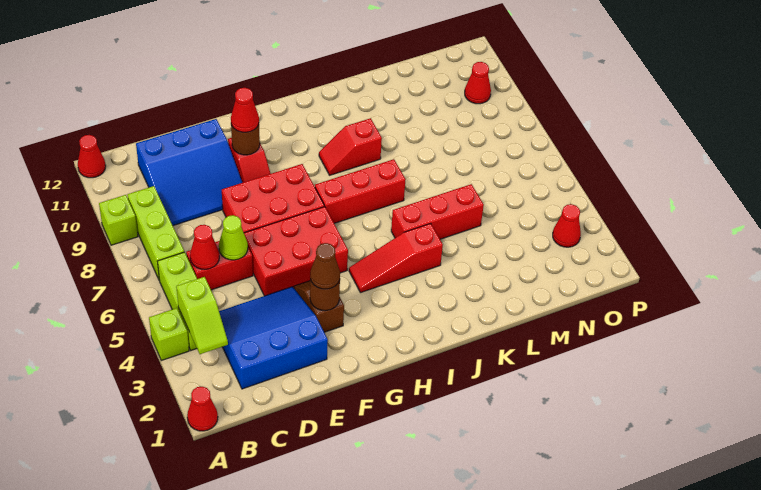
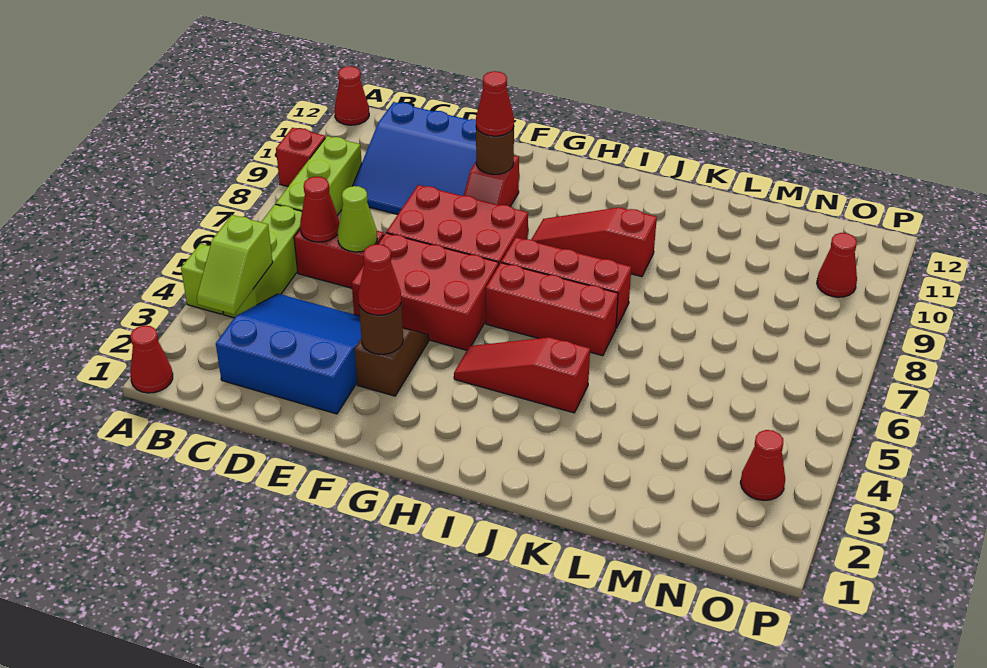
lime 1x1 brick [99,195,138,245] -> red 1x1 brick [276,128,325,186]
brown 1x1 cone [310,243,340,289] -> red 1x1 cone [358,244,401,315]
red 1x2 slope [319,118,382,175] -> red 1x3 slope [531,207,657,277]
red 1x3 brick [391,184,484,239] -> red 1x3 brick moved to [486,263,618,356]

